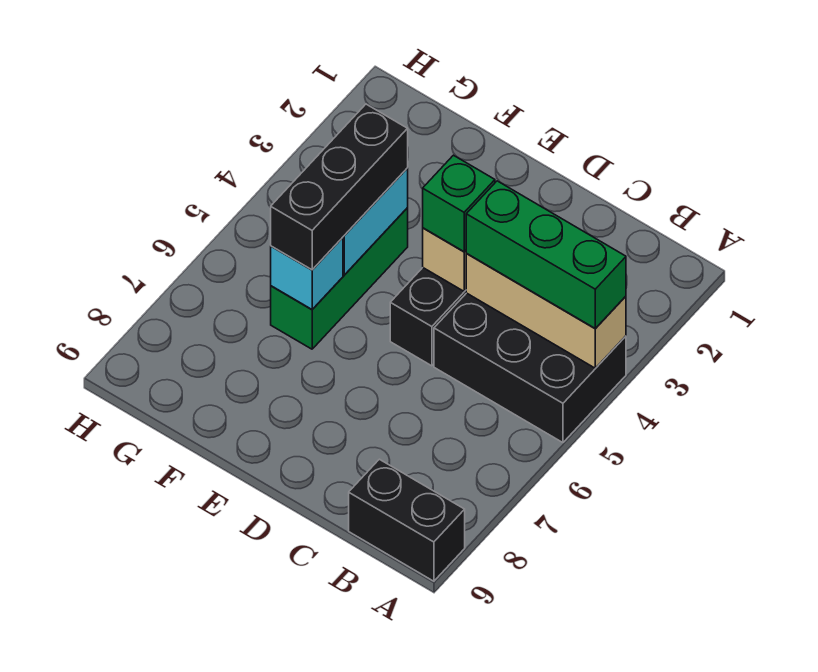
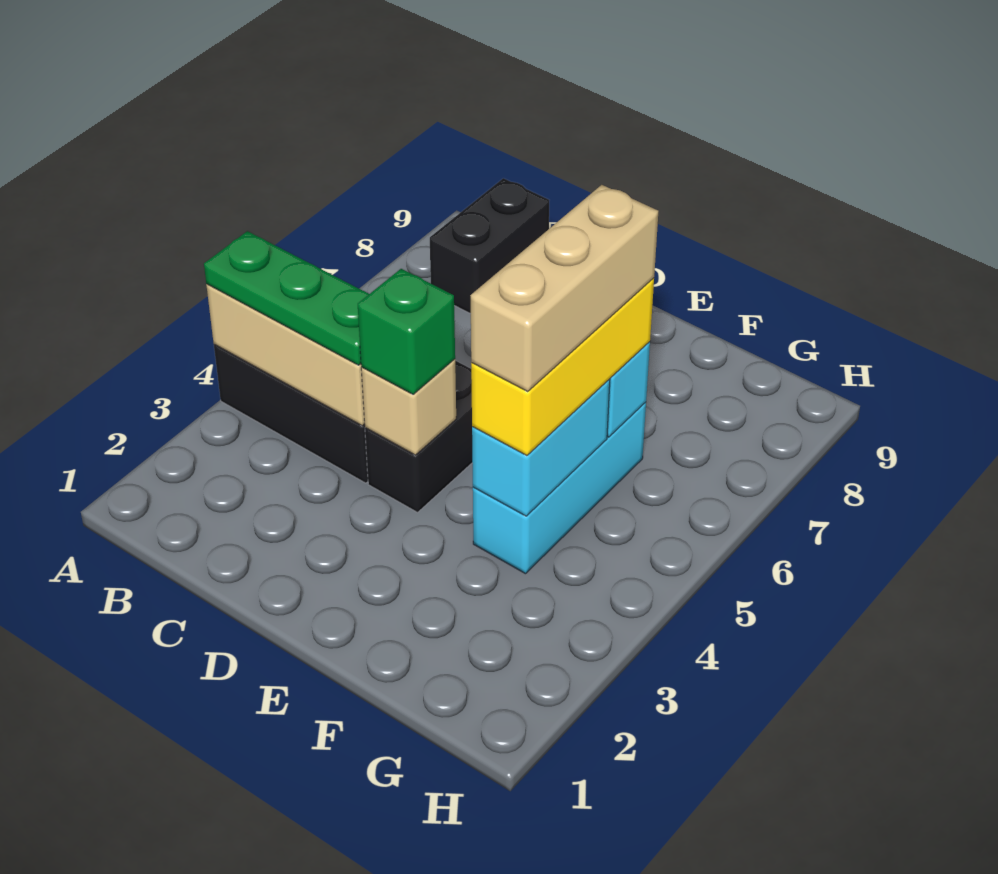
green 1x3 brick [466,181,626,329] -> green 1x3 plate [204,231,369,365]
black 1x2 brick [349,459,465,581] -> black 1x2 brick turned to [430,178,549,314]
green 1x3 brick [271,208,408,349] -> cyan 1x3 brick [473,402,646,574]
black 1x3 brick [271,104,408,270] -> yellow 1x3 brick [471,278,654,456]
none -> tan 1x3 brick [470,185,658,392]

